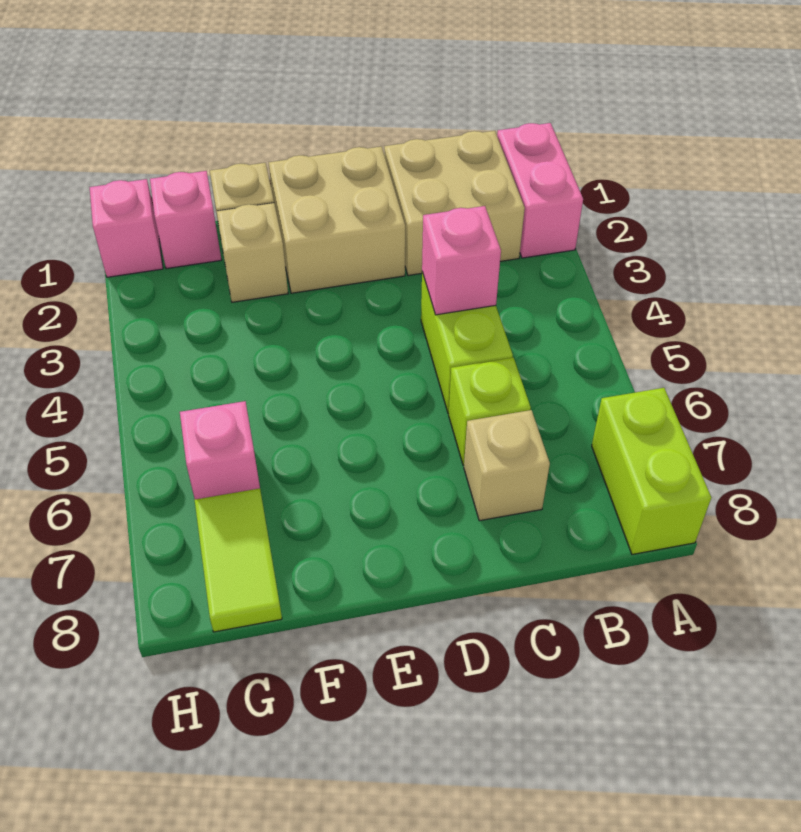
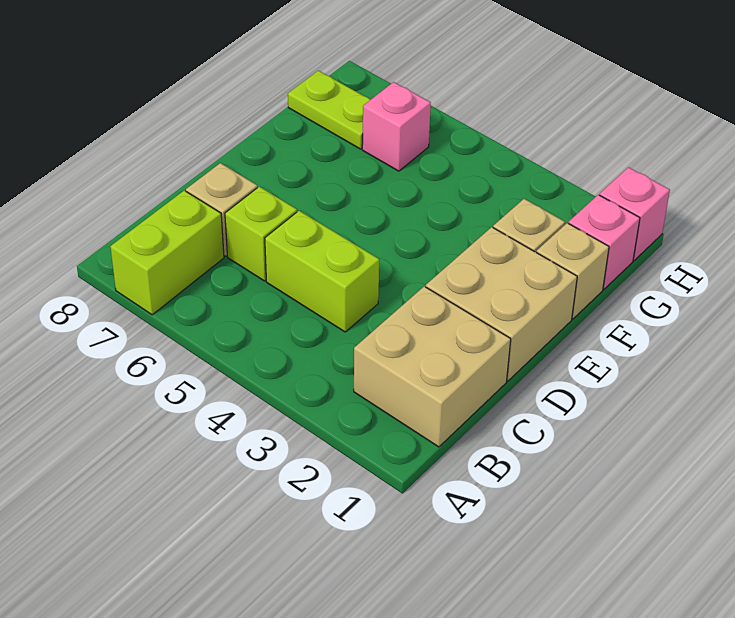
pink 1x2 brick [497,123,583,258] -> none
lime 1x2 brick [592,388,711,554] -> lime 1x2 brick turned to [110,190,224,315]
pink 1x1 brick [422,206,501,315] -> none
lime 1x2 tile [195,488,282,632] -> lime 1x2 plate [288,71,370,149]

